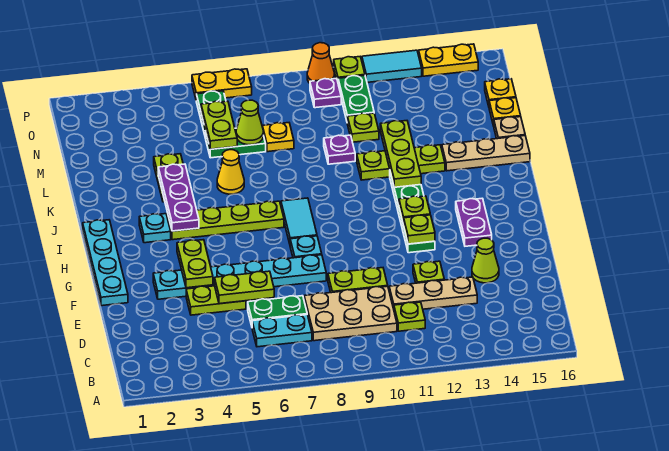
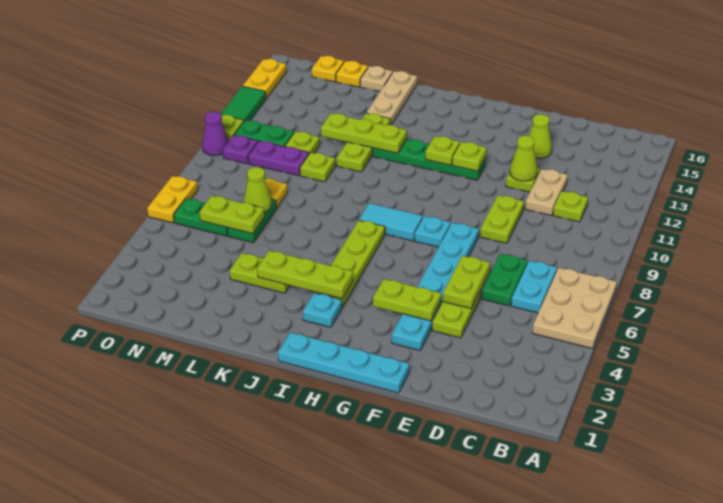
tan 2x3 plate [304,286,397,341] -> tan 2x3 plate moved to [533,268,617,349]
tan 1x3 plate [389,277,477,309] -> tan 1x2 plate [525,169,567,215]
none -> lime 1x1 cone [510,136,537,181]
purple 1x2 plate [456,198,492,246] -> purple 1x2 plate moved to [248,141,309,176]
purple 1x3 plate [158,164,199,231] -> lime 1x3 plate [257,251,353,298]
yellow 1x1 cone [217,150,244,194] -> none
purple 1x1 plate [324,135,355,164] -> lime 1x1 plate [300,152,335,182]
orange 1x1 cone [307,43,334,83] -> purple 1x1 cone [202,111,228,156]
cyan 1x2 tile [362,50,422,82] -> green 1x2 tile [221,86,266,121]

